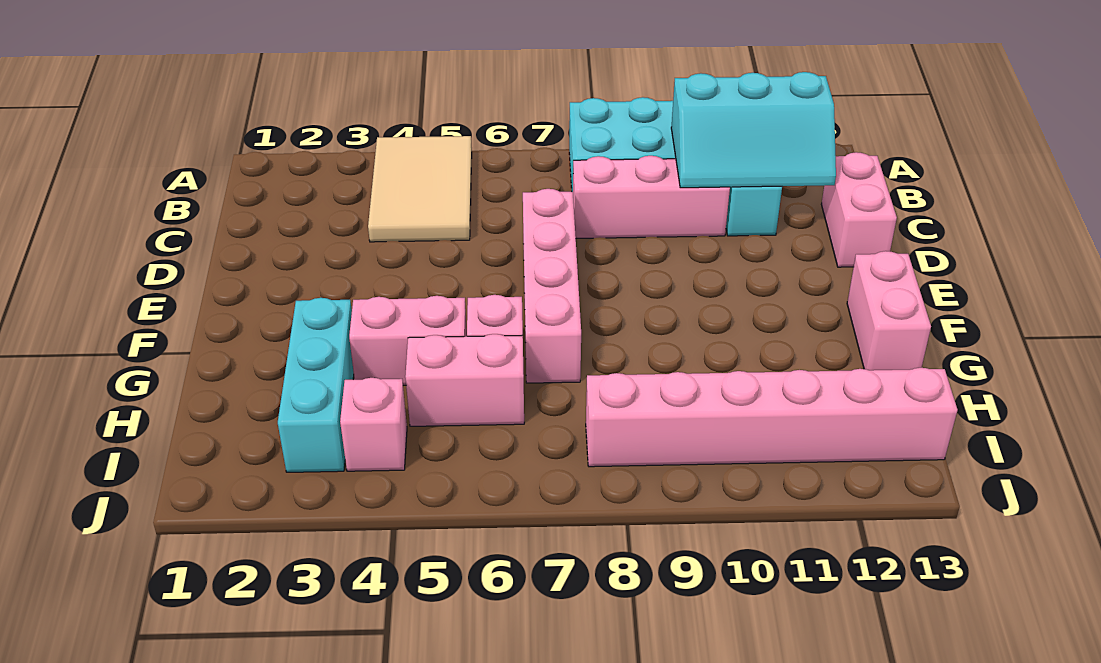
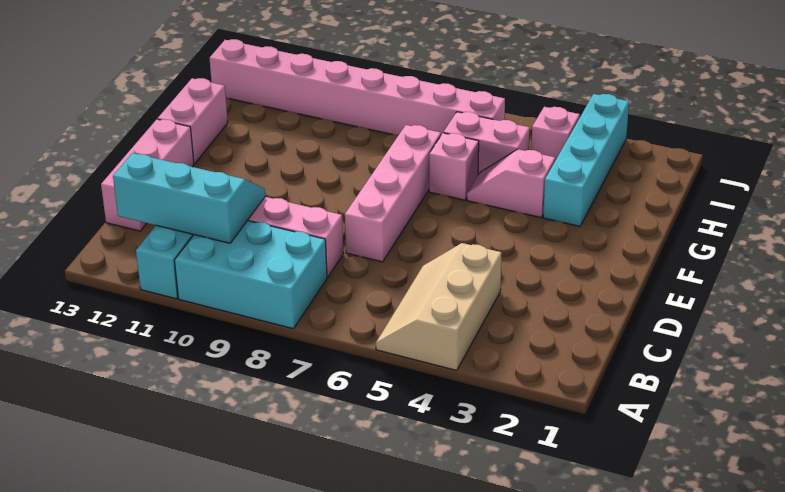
tan 2x3 tile [368,136,472,242] -> tan 2x3 slope [376,243,501,370]
pink 1x2 brick [821,152,897,267] -> pink 1x3 brick [101,119,194,231]
cyan 1x3 brick [278,298,354,472] -> cyan 1x4 brick [543,94,629,226]
pink 1x2 brick [349,296,467,385] -> pink 1x2 slope [467,149,555,218]
pink 1x6 brick [586,368,958,467] -> pink 1x8 brick [209,39,505,135]

